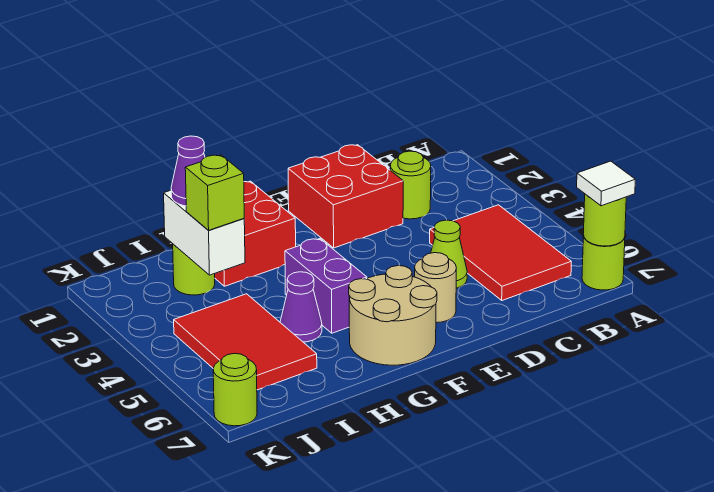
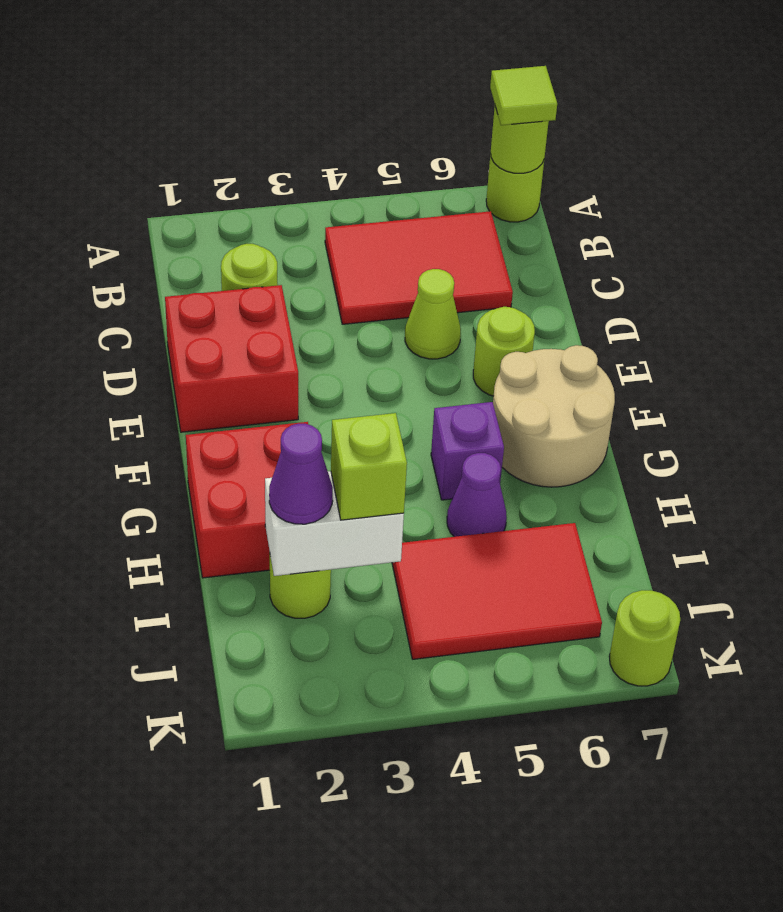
white 1x1 tile [577,161,635,206] -> lime 1x1 tile [490,66,557,125]
tan 1x1 round brick [415,253,456,323] -> lime 1x1 round brick [473,307,535,396]
purple 1x2 brick [285,239,367,333] -> purple 1x1 brick [431,402,504,500]

